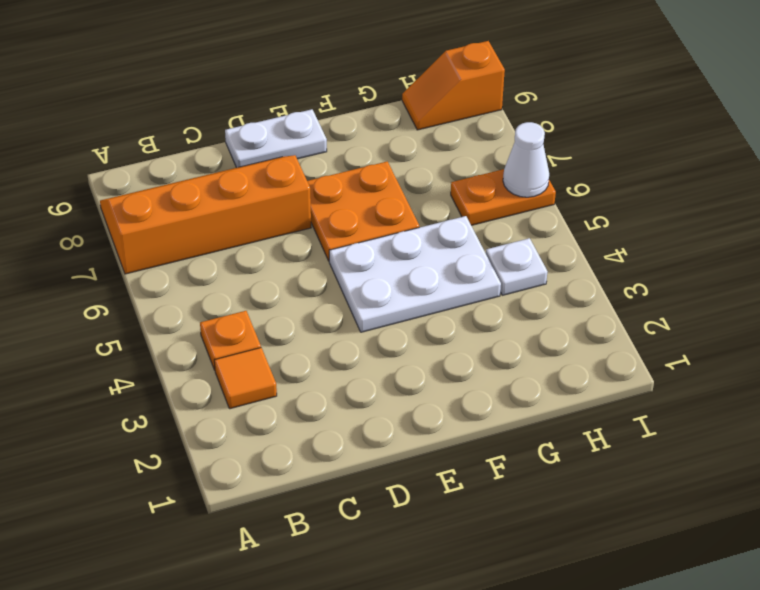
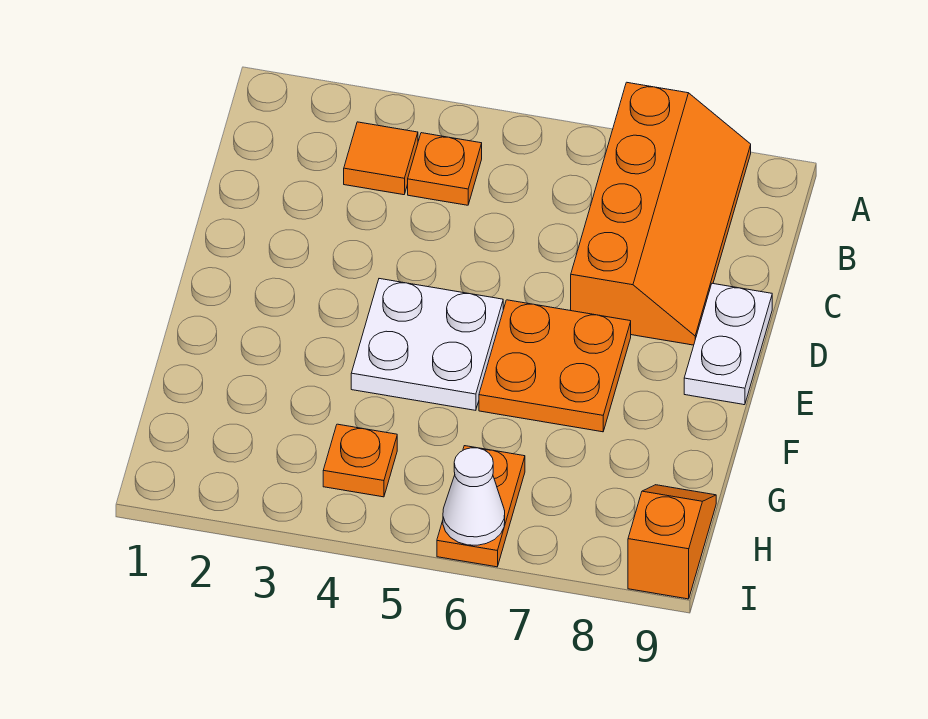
white 2x3 plate [329,216,501,332] -> white 2x2 plate [351,279,503,410]
white 1x1 plate [486,238,547,295] -> orange 1x1 plate [323,424,397,497]

